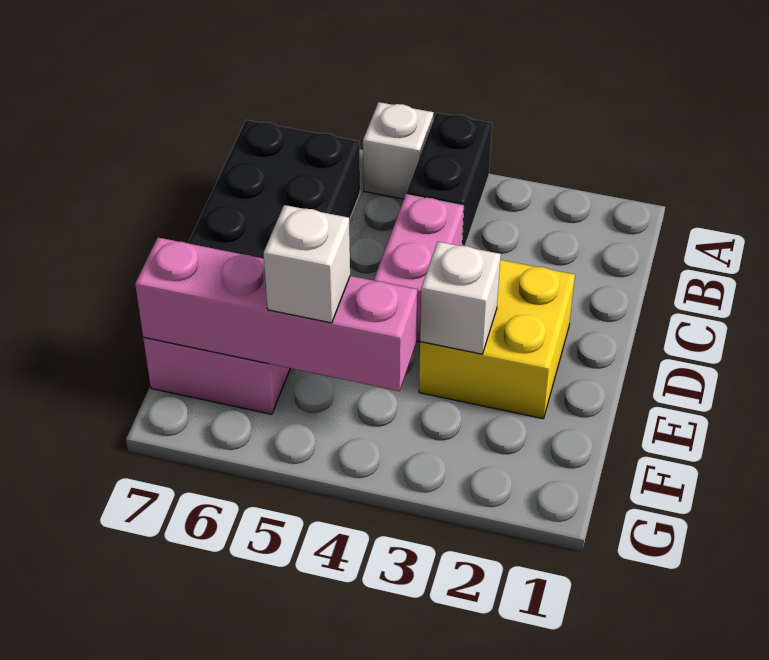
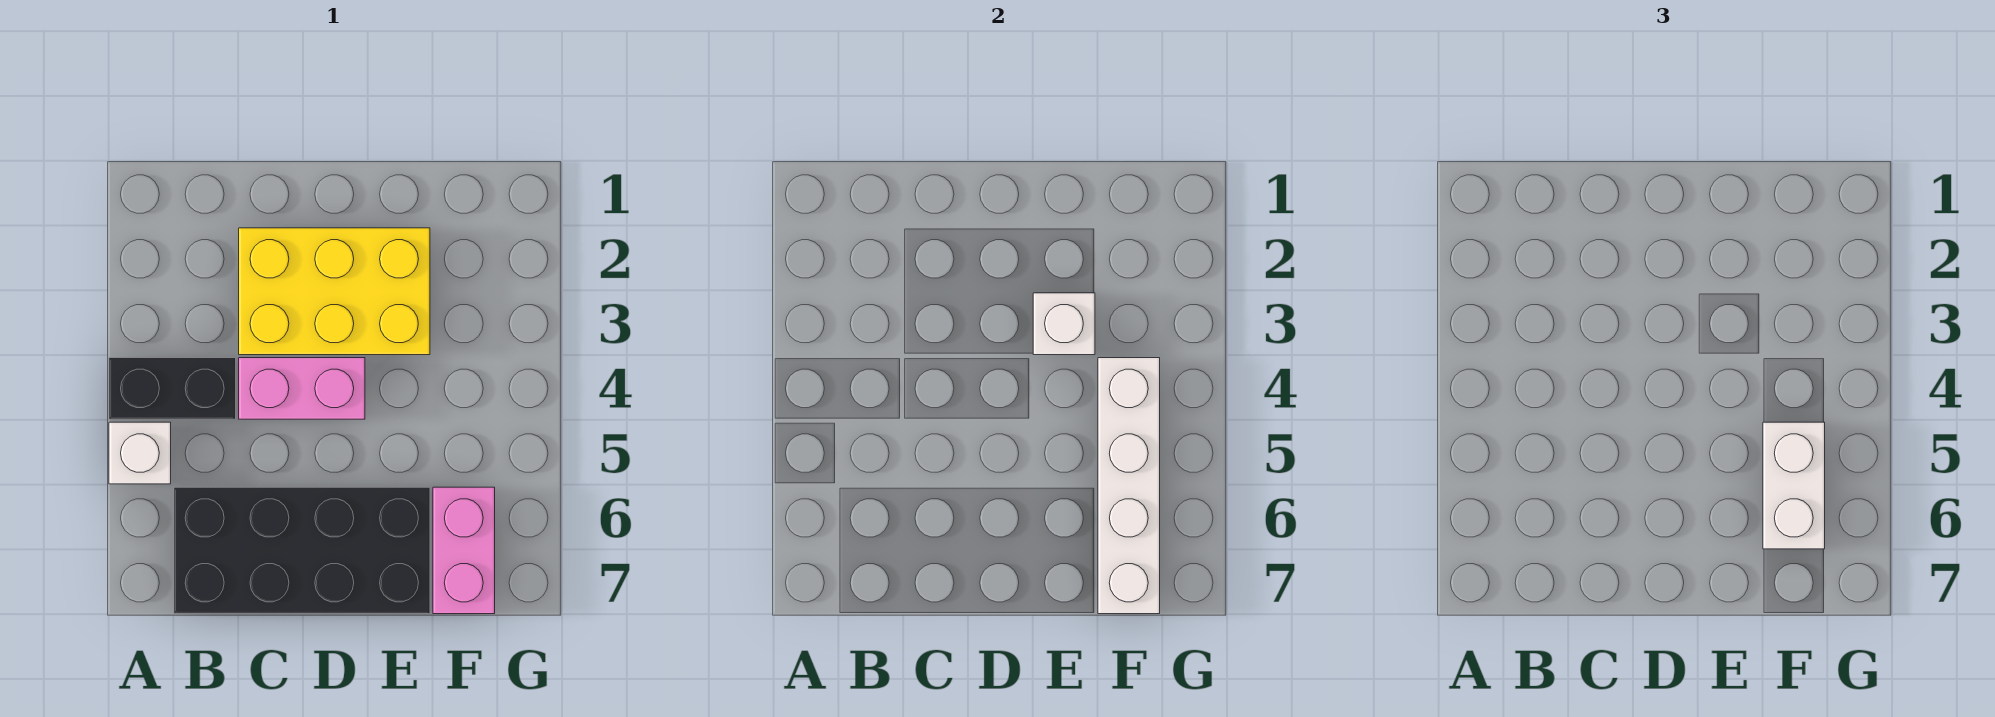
yellow 2x2 brick [419,260,575,419] -> yellow 2x3 brick [239,228,430,355]
pink 1x4 brick [135,238,417,391] -> white 1x4 brick [1098,358,1160,614]
white 1x1 brick [264,205,350,323] -> white 1x2 brick [1763,422,1825,549]

